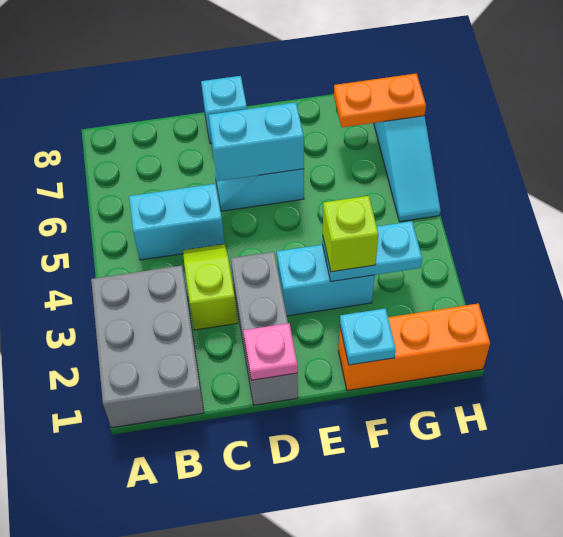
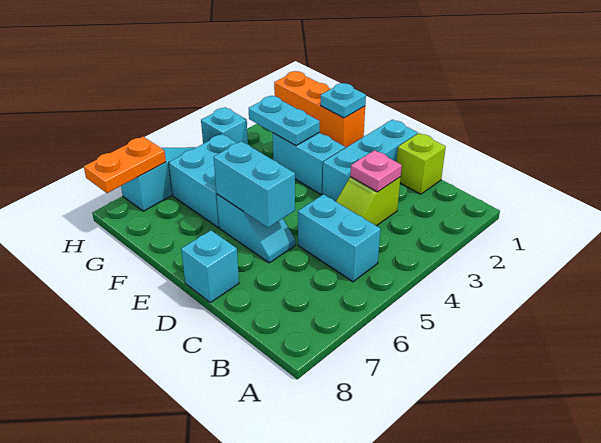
grey 2x3 brick [91,265,204,428] -> none
grey 1x3 brick [231,252,298,405] -> cyan 1x3 brick [323,120,418,201]
pink 1x1 plate [243,323,298,380] -> pink 1x1 plate moved to [350,150,402,192]
lime 1x1 brick [323,196,378,272] -> lime 1x1 brick moved to [397,133,446,194]
none -> cyan 2x2 brick [169,134,237,228]
orange 1x2 plate [334,73,426,127] -> orange 1x2 plate turned to [84,137,166,193]
none -> cyan 1x1 brick [201,107,248,144]

